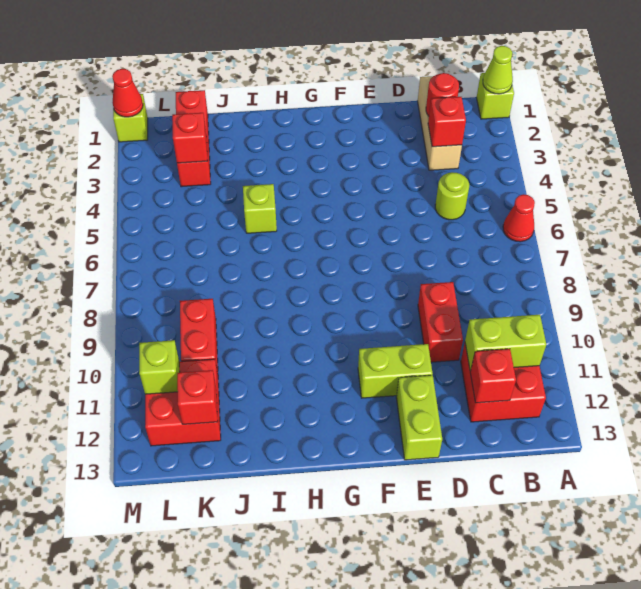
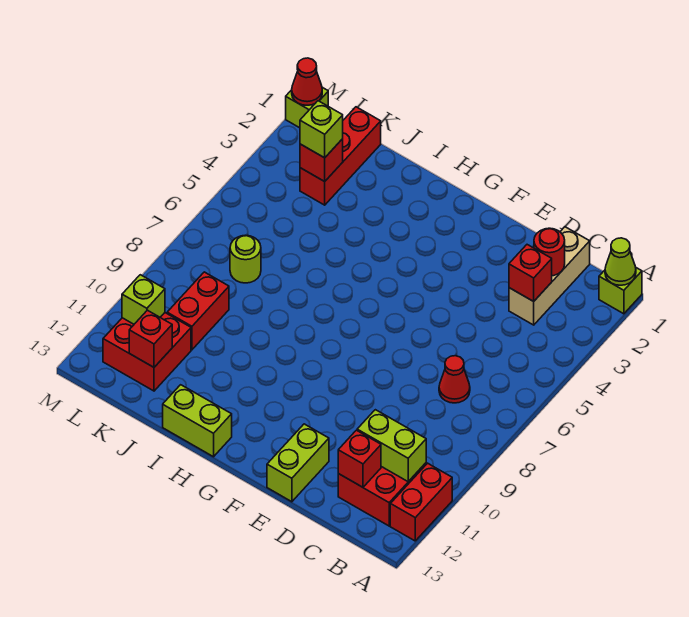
red 1x1 cone [503,194,535,242] -> red 1x1 cone moved to [439,356,470,403]
lime 1x1 round brick [435,172,469,220] -> lime 1x1 round brick moved to [230,235,261,283]
red 1x2 brick [418,282,463,362] -> red 1x2 brick moved to [390,463,452,541]
lime 1x2 brick [358,344,433,398] -> lime 1x2 brick moved to [163,385,232,457]
lime 1x1 brick [243,184,277,233] -> lime 1x1 brick moved to [300,101,343,158]

